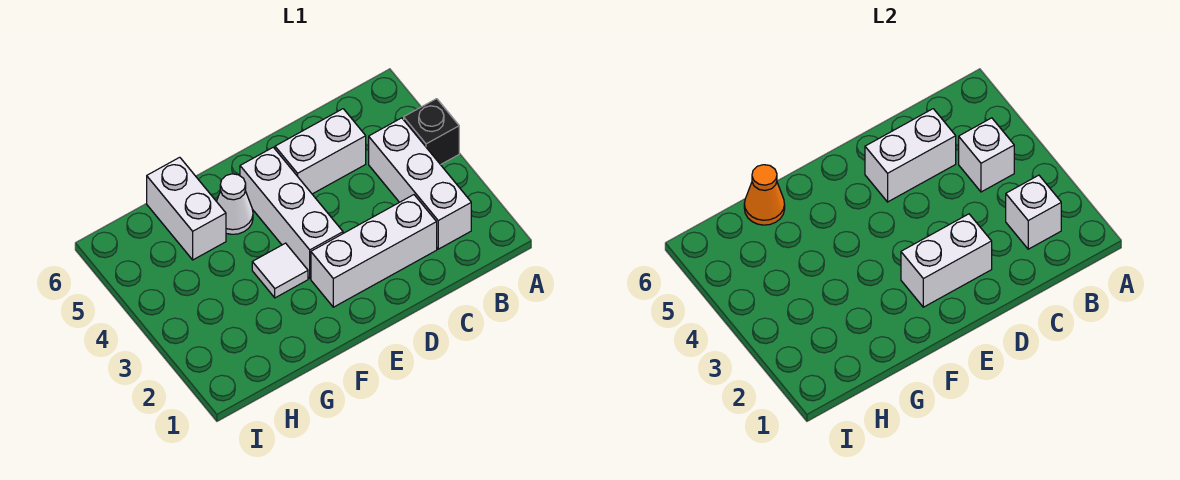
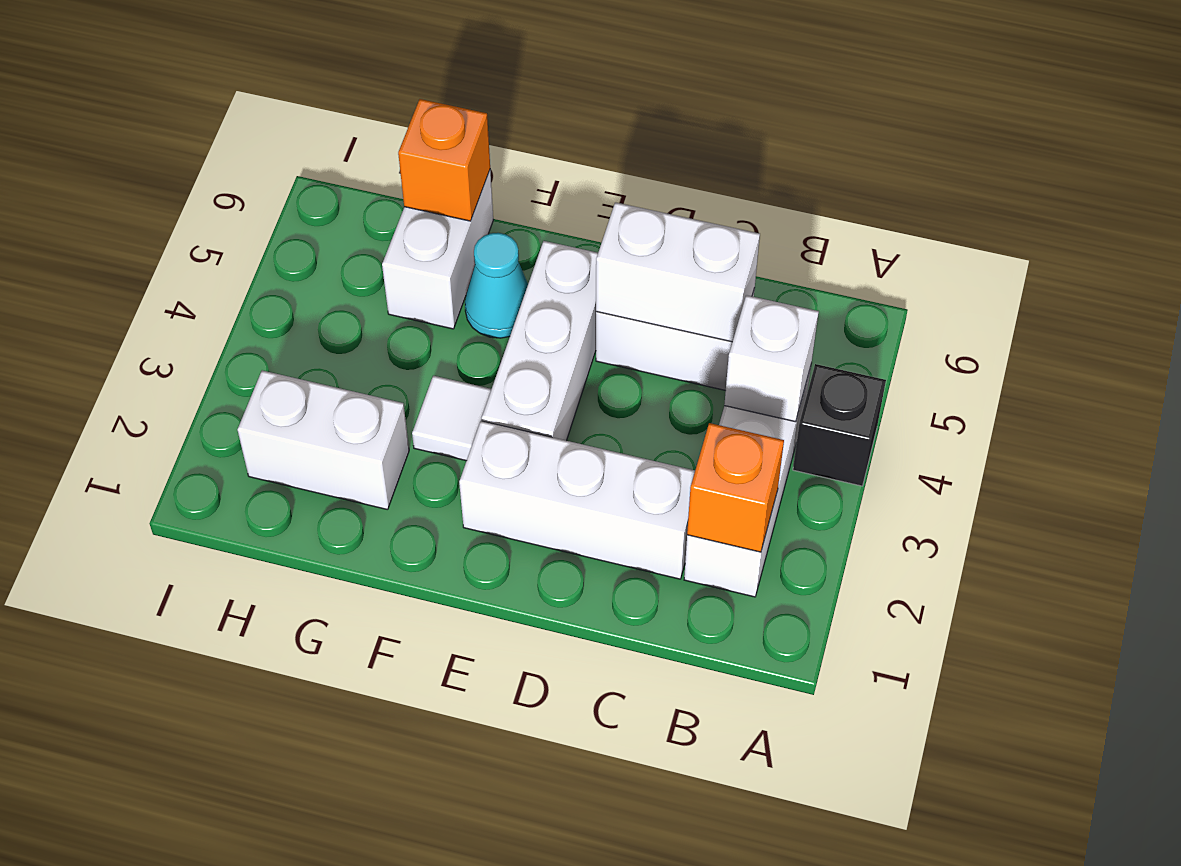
white 1x1 brick [1006,175,1061,249] -> orange 1x1 brick [687,423,784,552]
white 1x2 brick [901,214,992,307] -> white 1x2 brick moved to [238,370,409,510]
white 1x1 cone [216,174,253,234] -> cyan 1x1 cone [465,233,528,338]
orange 1x1 cone [744,165,785,225] -> orange 1x1 brick [398,99,490,221]

